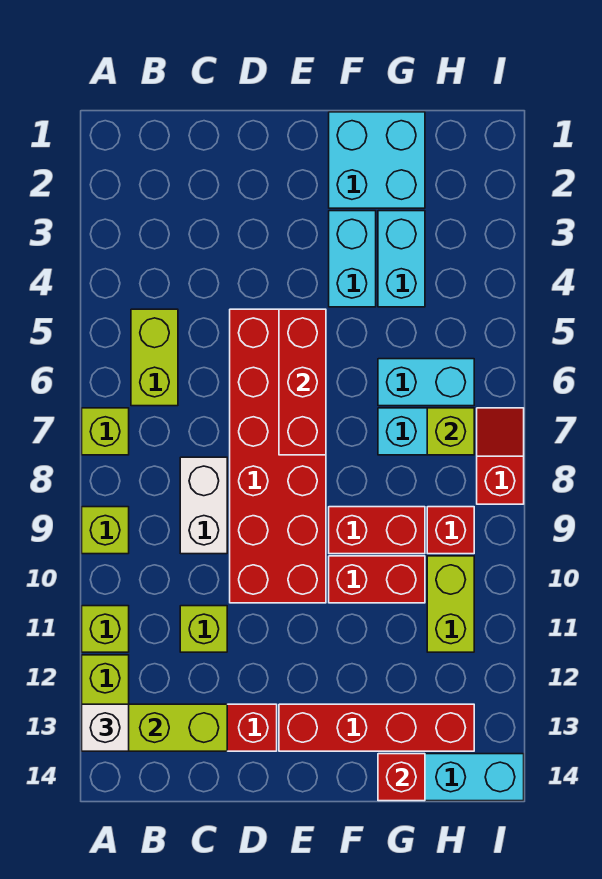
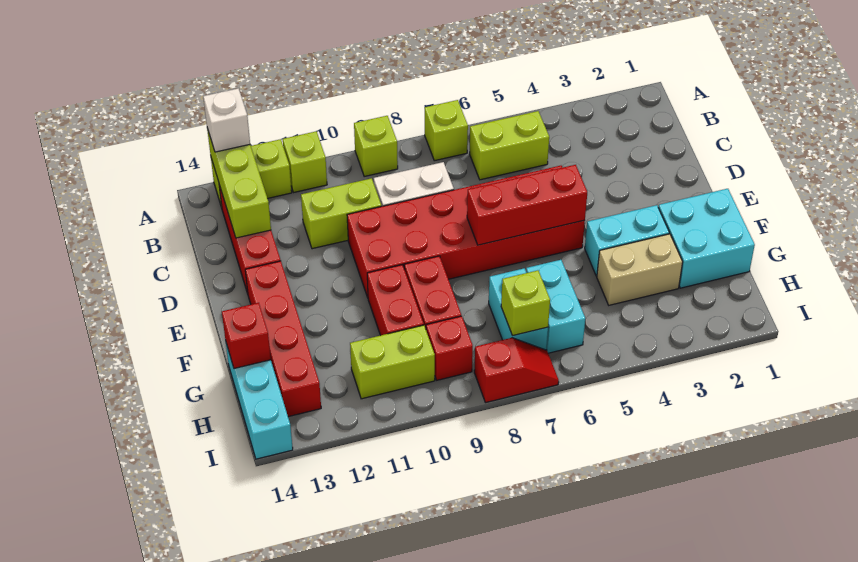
lime 1x1 brick [180,606,227,652] -> lime 1x2 brick [301,178,381,249]
cyan 1x2 brick [378,211,425,307] -> tan 1x2 brick [597,234,683,305]

